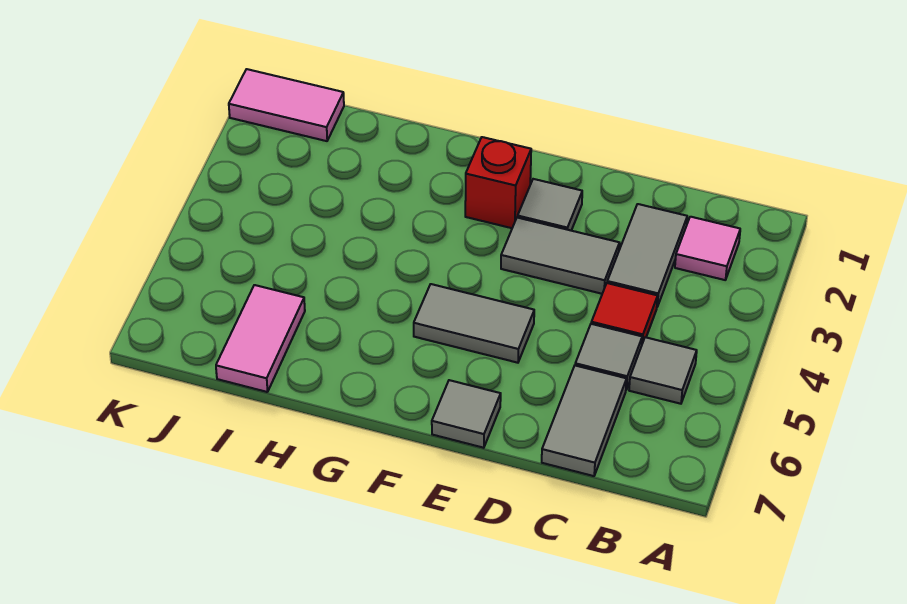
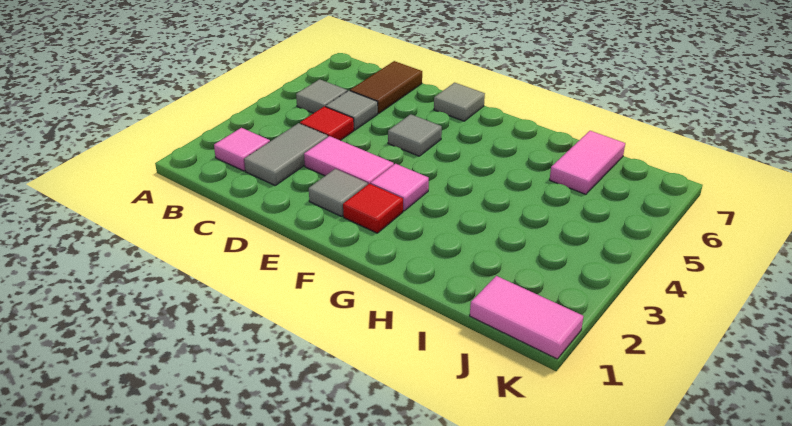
grey 1x2 tile [542,366,627,476] -> brown 1x2 tile [350,61,422,113]
grey 1x2 tile [501,217,620,294] -> pink 1x2 tile [304,136,394,184]
grey 1x2 tile [414,284,534,363] -> grey 1x1 tile [388,114,442,156]
red 1x1 brick [465,137,531,228] -> red 1x1 tile [343,184,403,233]
none -> pink 1x1 tile [371,164,429,211]

